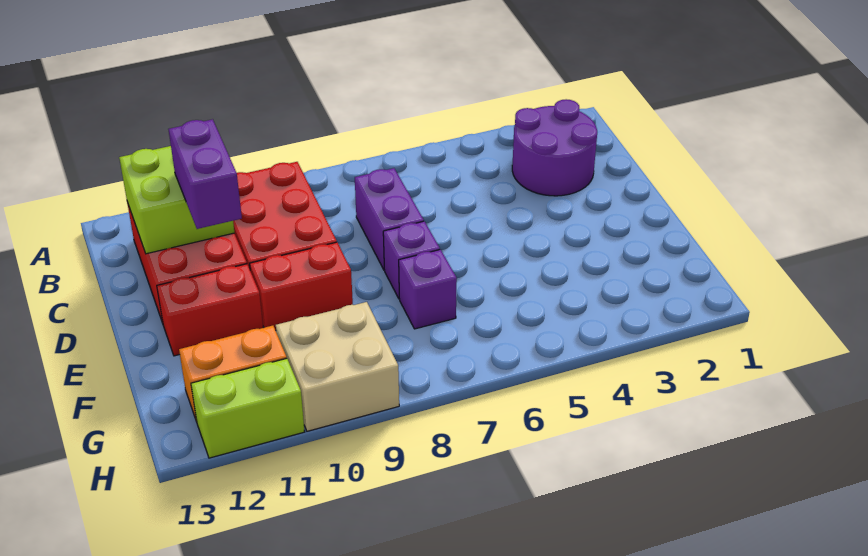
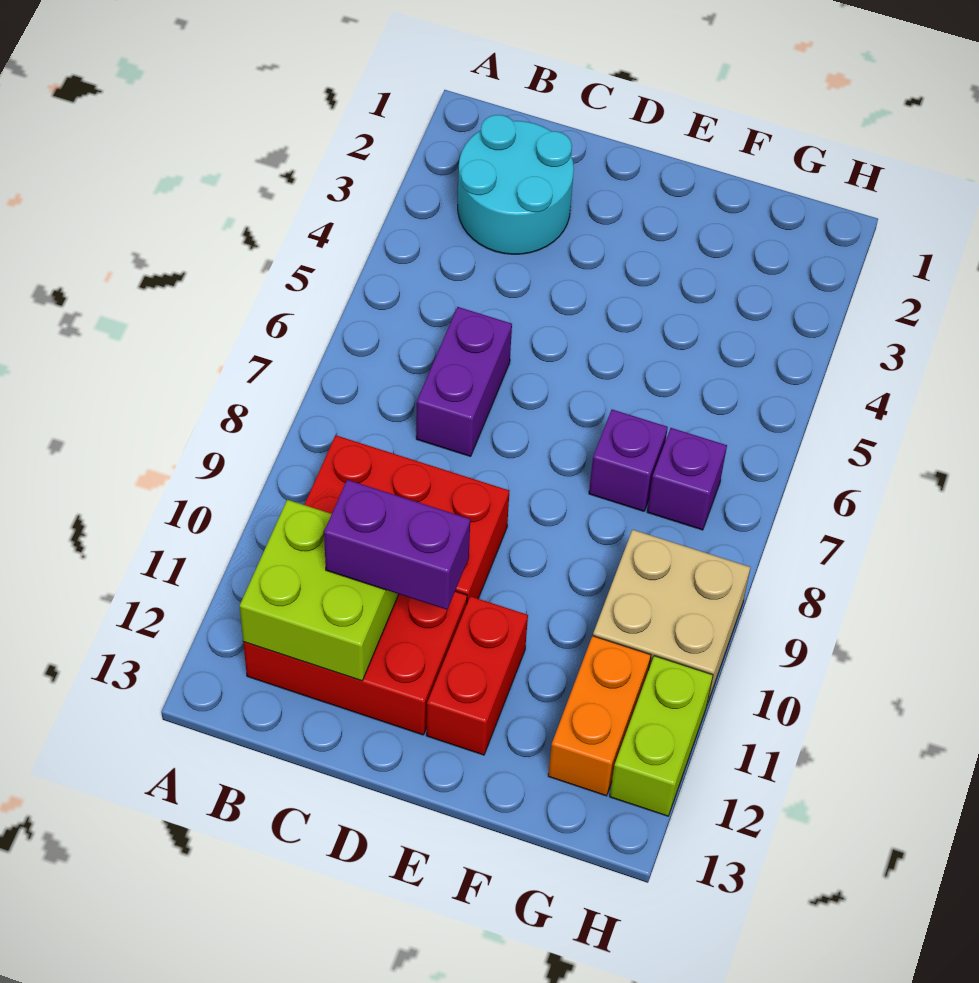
purple 2x2 round brick [512,99,597,196] -> cyan 2x2 round brick [458,115,574,254]
purple 1x2 brick [355,168,424,270] -> purple 1x2 brick turned to [416,307,512,456]
purple 1x1 brick [383,221,440,298] -> purple 1x1 brick moved to [647,428,727,530]
red 1x2 brick [250,242,353,330] -> none

